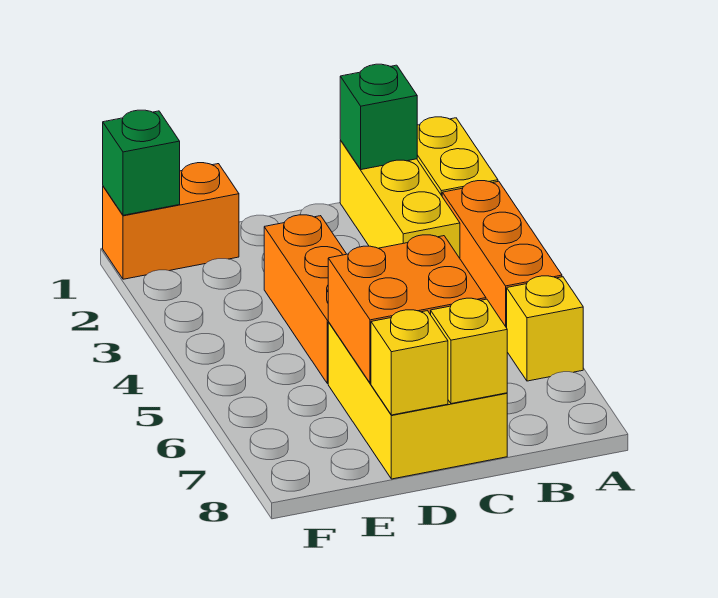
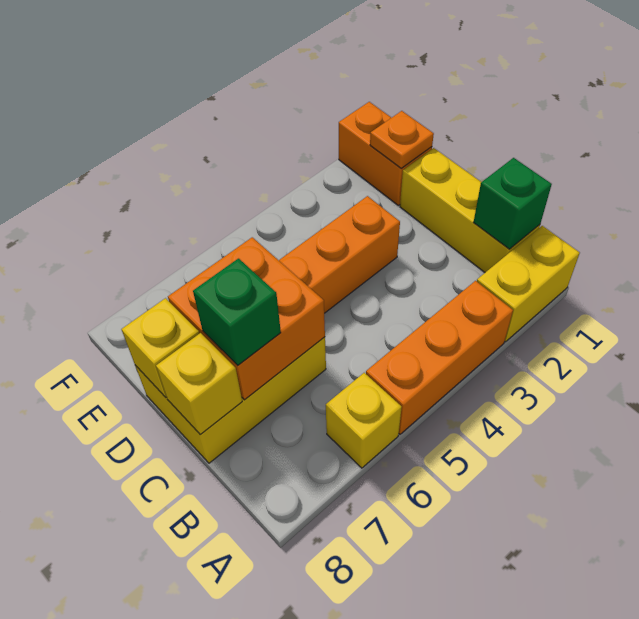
yellow 1x3 brick [340,140,460,258] -> yellow 1x3 brick turned to [400,148,540,272]
none -> orange 1x1 plate [370,111,434,169]
green 1x1 brick [103,110,180,215] -> green 1x1 brick moved to [193,259,281,365]

